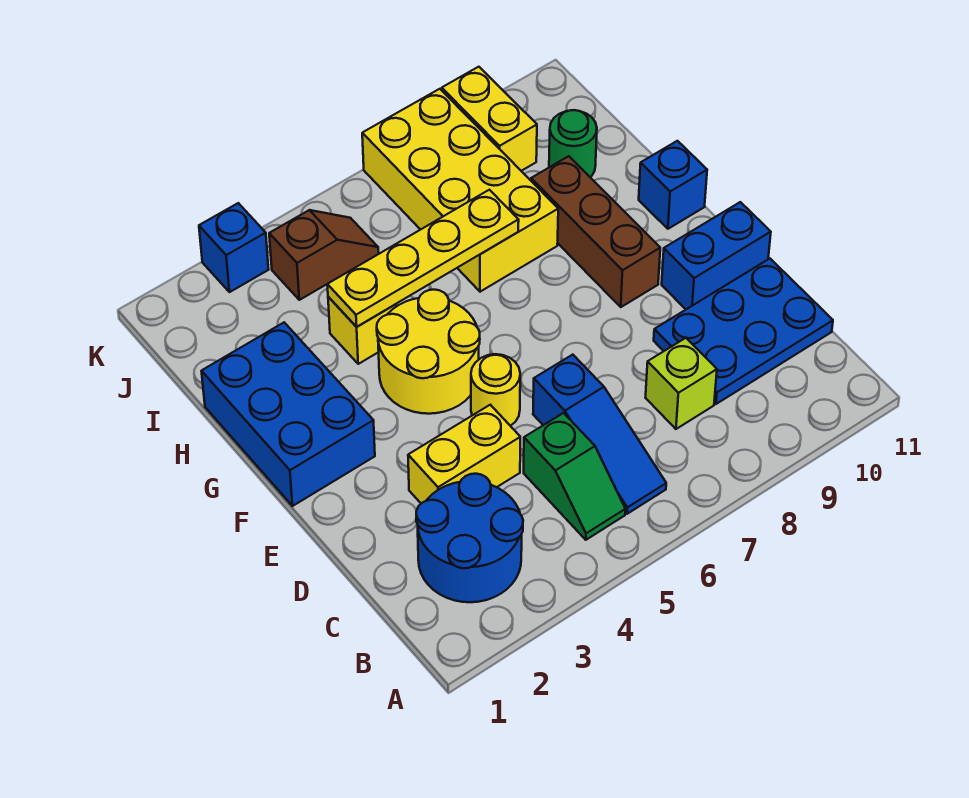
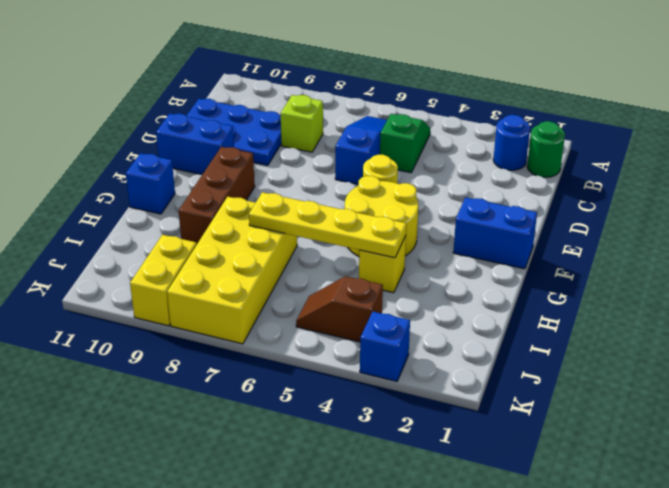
blue 2x2 round brick [416,474,523,602] -> blue 1x1 round brick [493,115,530,170]
yellow 1x2 brick [408,405,520,503] -> none
blue 2x3 brick [202,323,375,506] -> blue 1x2 brick [453,197,537,269]
green 1x1 round brick [549,110,597,177] -> green 1x1 round brick moved to [527,121,565,177]

